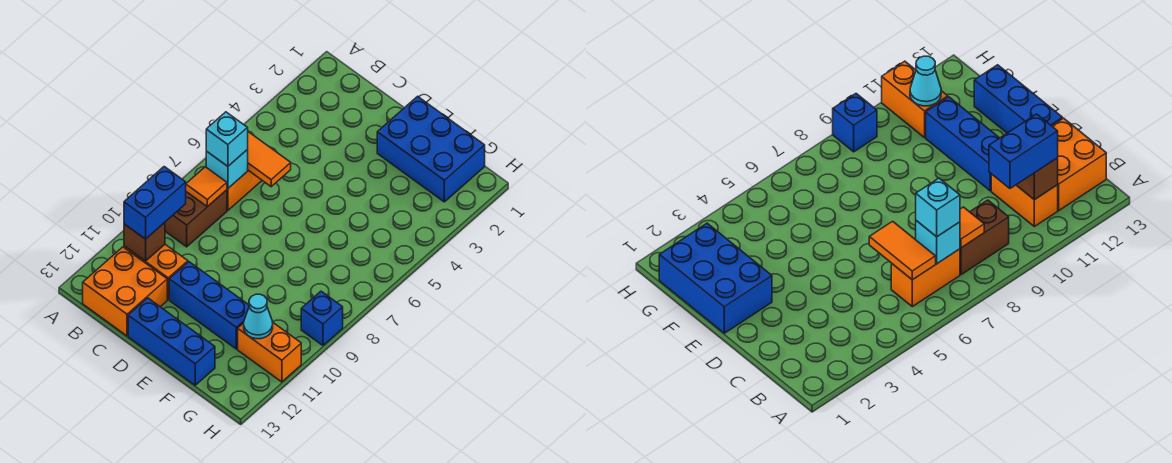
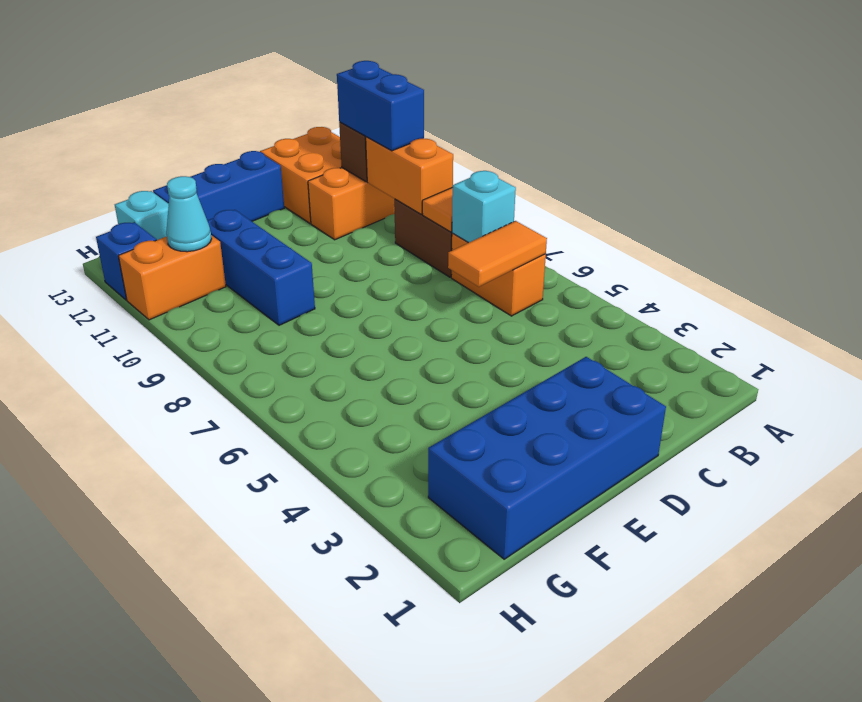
cyan 1x1 brick [206,112,248,166] -> cyan 1x1 brick moved to [115,191,169,240]
none -> orange 1x2 brick [366,137,453,214]
blue 1x3 brick [169,262,249,349] -> blue 1x3 brick turned to [207,210,315,325]
blue 2x3 brick [377,96,485,202] -> blue 2x4 brick [428,357,666,559]
blue 1x1 brick [301,291,343,345] -> blue 1x1 brick moved to [96,222,156,300]

